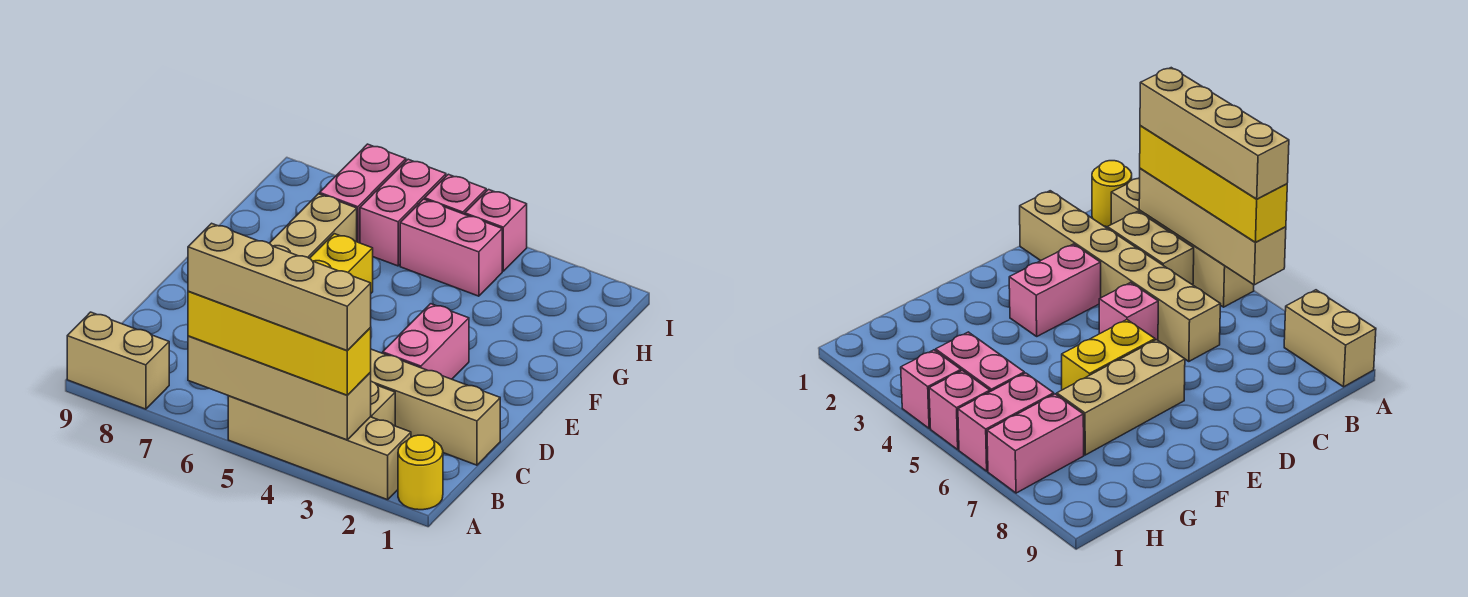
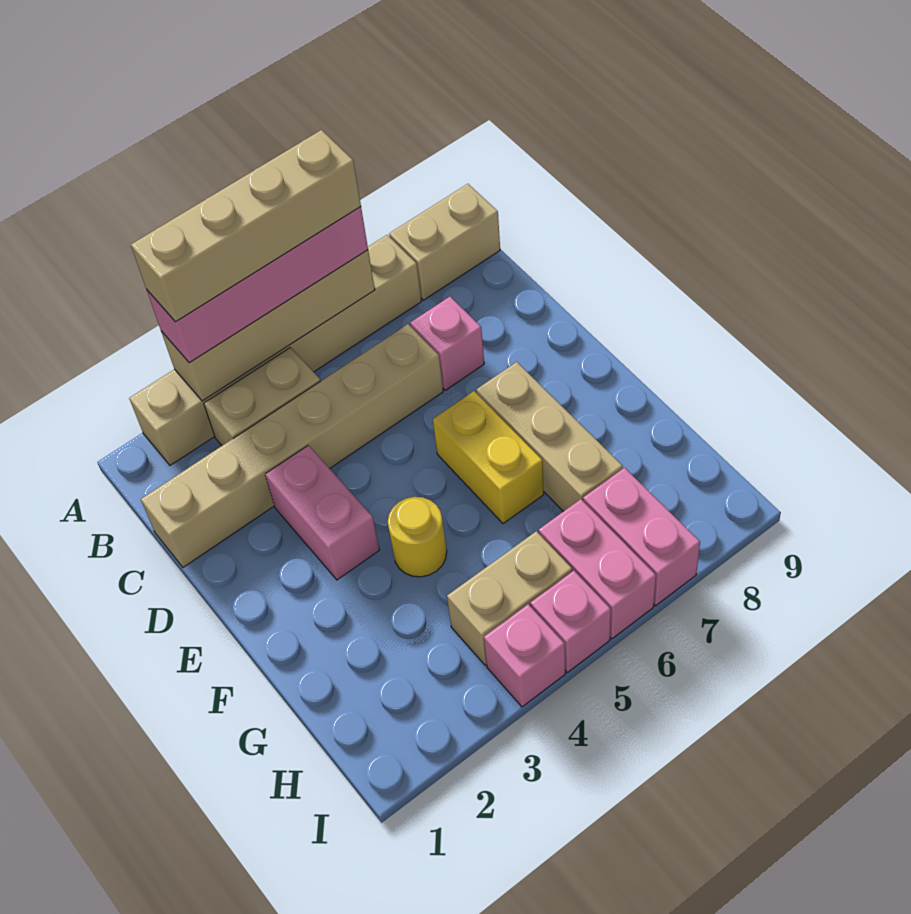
yellow 1x1 round brick [398,435,443,510] -> yellow 1x1 round brick moved to [388,497,447,577]
tan 1x4 brick [228,396,411,500] -> tan 1x6 brick [129,235,422,465]
yellow 1x4 brick [188,291,371,395] -> pink 1x4 brick [147,207,368,363]
pink 1x1 brick [1099,283,1158,340] -> pink 1x1 brick moved to [410,297,484,390]
pink 1x2 brick [400,199,502,296] -> tan 1x2 brick [447,531,572,665]

